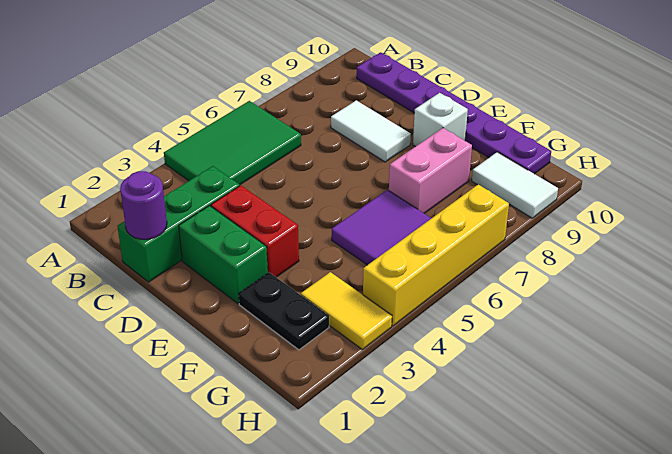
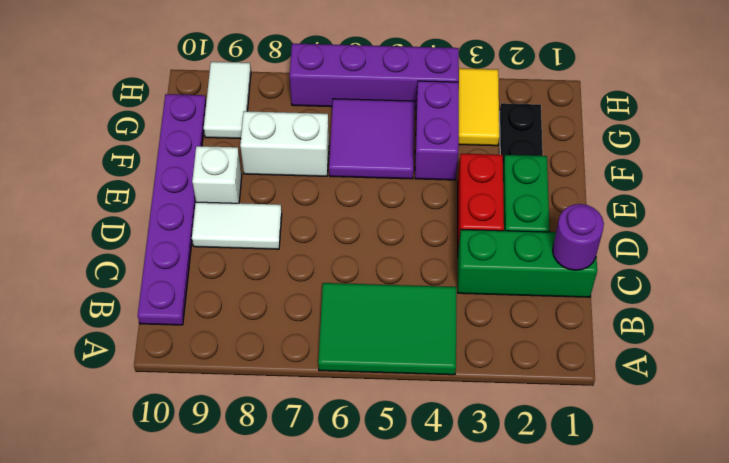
white 1x2 tile [331,100,411,162] -> white 1x2 tile turned to [192,202,282,249]
none -> purple 1x2 brick [415,81,459,180]
pink 1x2 brick [389,128,472,213] -> white 1x2 brick [240,111,329,176]
yellow 1x4 brick [363,184,509,326] -> purple 1x4 brick [290,43,459,109]

